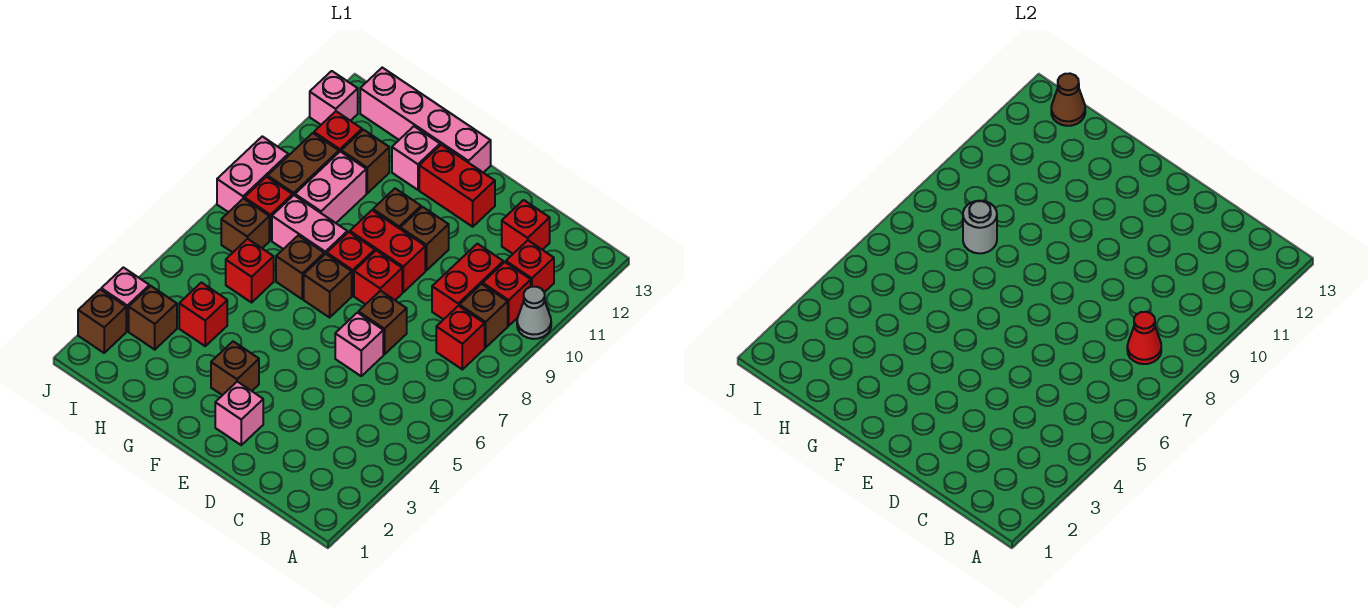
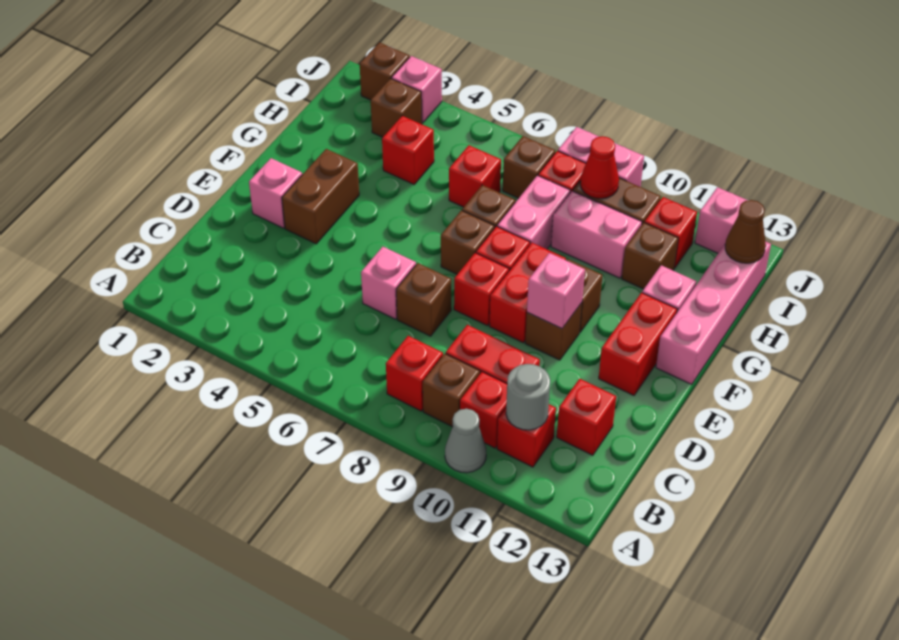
red 1x1 cone [1127,312,1161,364] -> red 1x1 cone moved to [580,136,619,199]
none -> pink 1x1 brick [527,253,585,329]
brown 1x1 brick [211,341,259,395] -> brown 1x2 brick [282,149,359,244]
grey 1x1 round brick [963,201,997,253] -> grey 1x1 round brick moved to [506,364,550,430]

